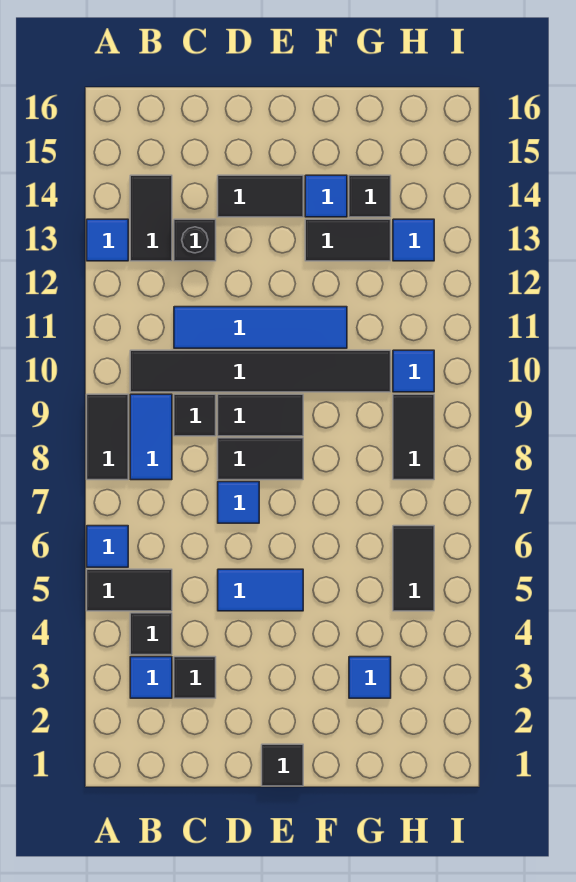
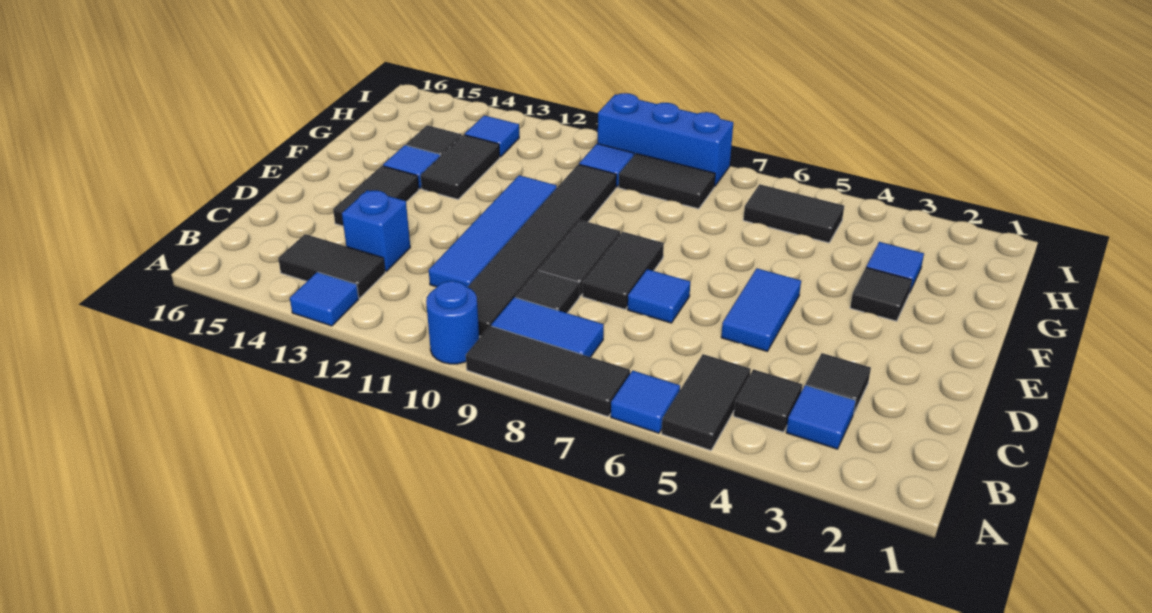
black 1x2 tile [87,394,128,480] -> black 1x3 tile [466,326,630,417]
none -> blue 1x1 round brick [426,281,479,364]
black 1x1 brick [174,219,216,261] -> blue 1x1 brick [342,190,410,271]
black 1x1 tile [262,744,303,786] -> black 1x1 tile moved to [850,267,912,321]
none -> blue 1x3 brick [598,93,733,187]

